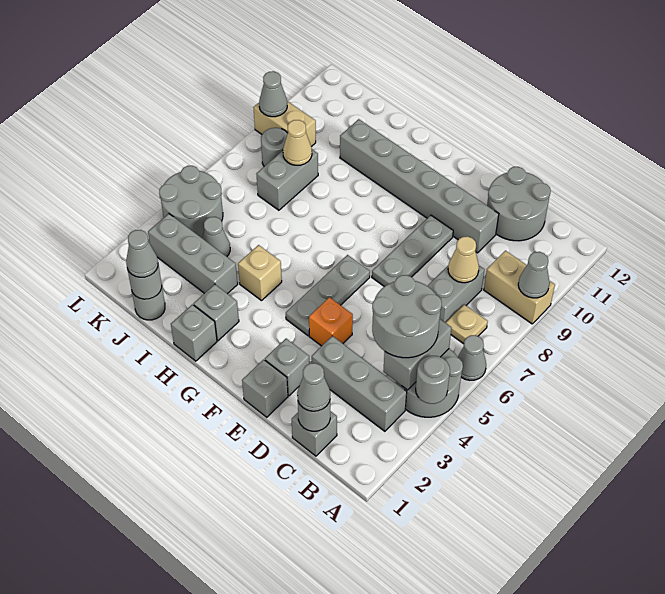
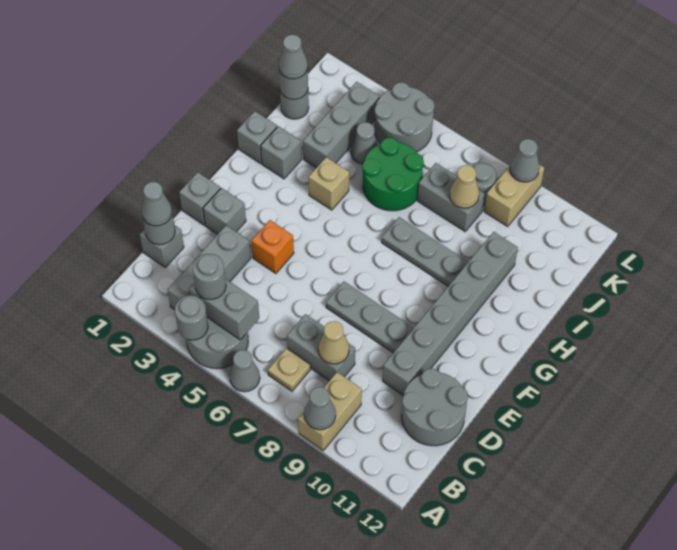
grey 2x2 round brick [372,275,442,358] -> grey 1x1 round brick [193,254,226,300]
grey 1x3 plate [286,255,370,336] -> grey 1x3 plate moved to [382,217,468,286]
none -> green 2x2 round brick [363,138,424,211]

